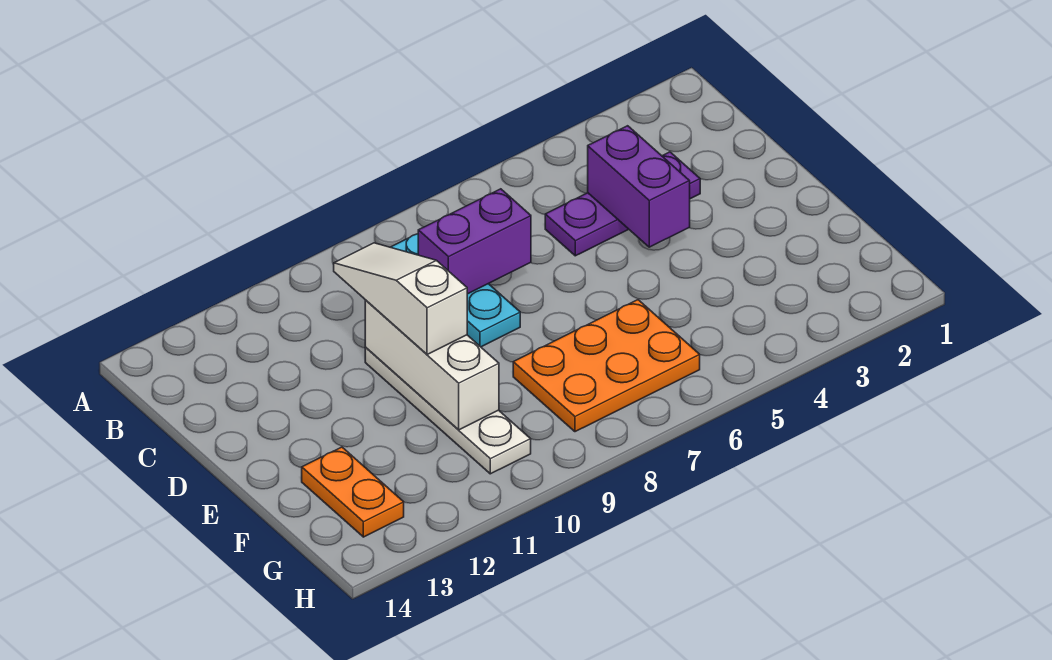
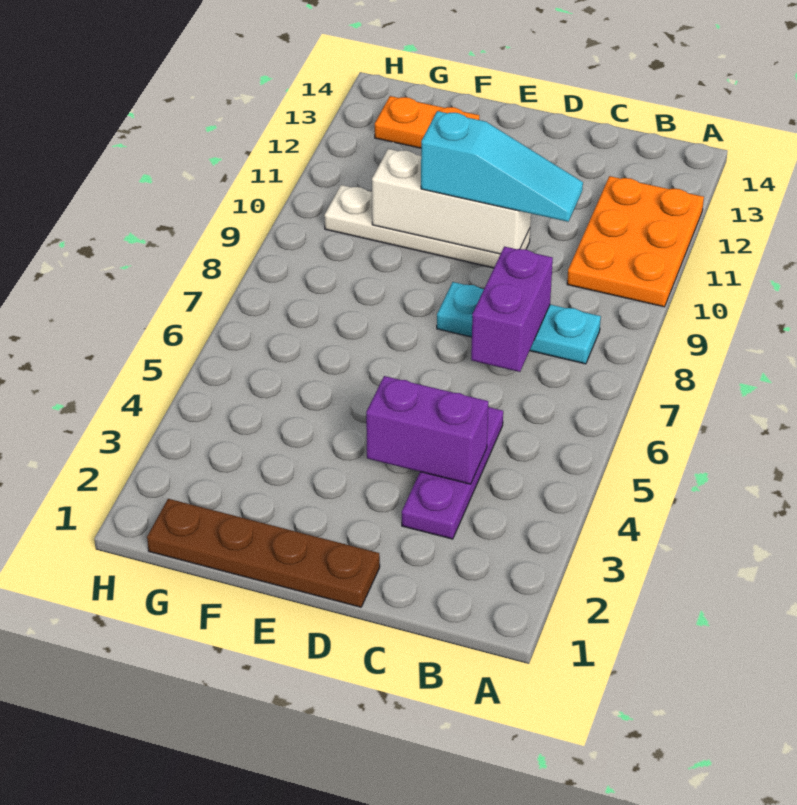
white 1x3 slope [334,243,467,355] -> cyan 1x3 slope [421,111,583,222]
none -> brown 1x4 plate [147,499,380,607]
orange 2x3 plate [513,300,700,432] -> orange 2x3 plate moved to [567,176,704,307]

